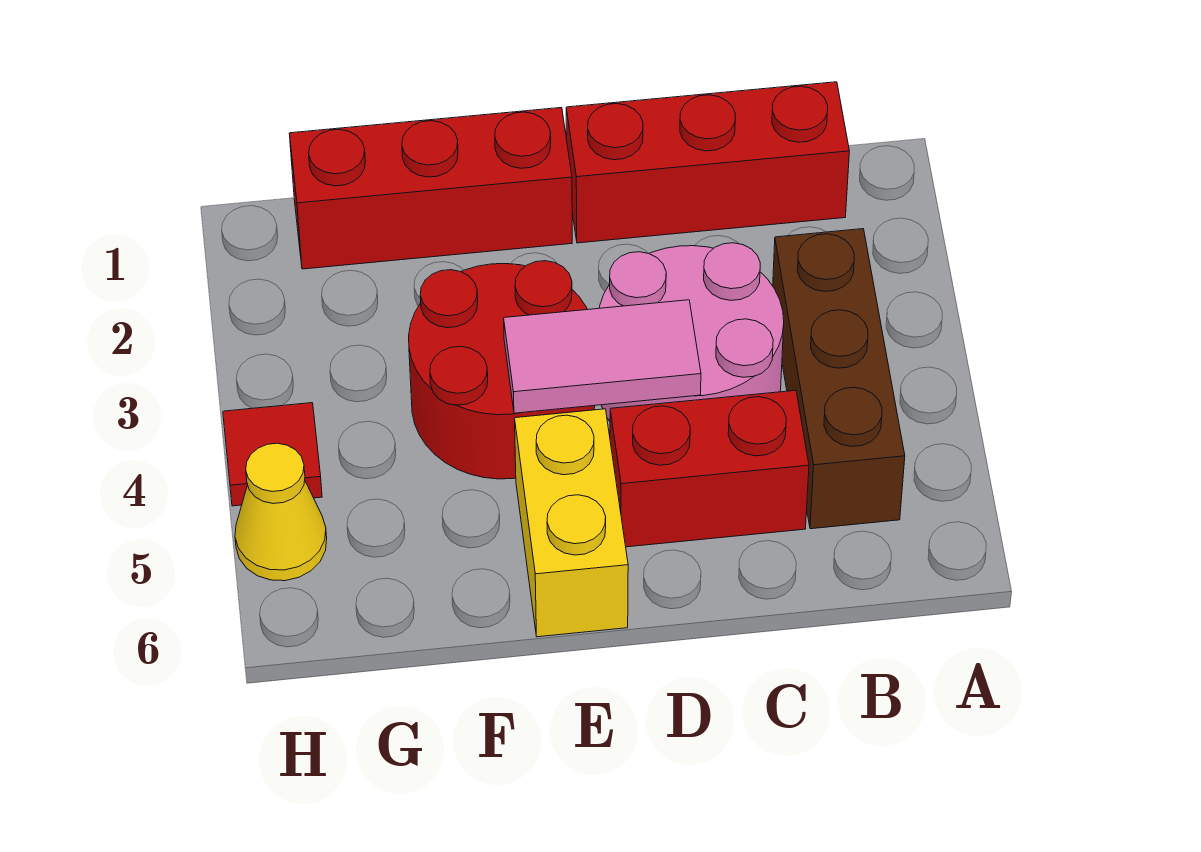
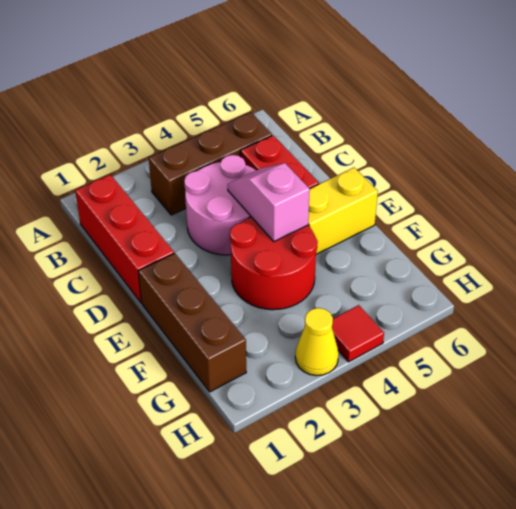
pink 1x2 tile [504,300,701,413] -> pink 1x2 slope [228,163,310,241]
red 1x3 brick [289,108,572,269] -> brown 1x3 brick [138,253,246,392]
yellow 1x1 cone [235,443,327,581] -> yellow 1x1 cone moved to [295,308,339,376]

